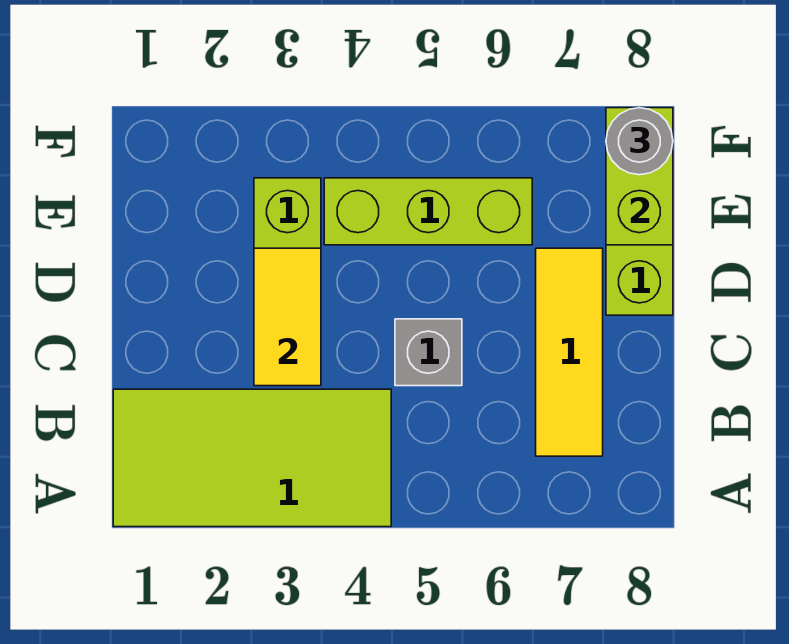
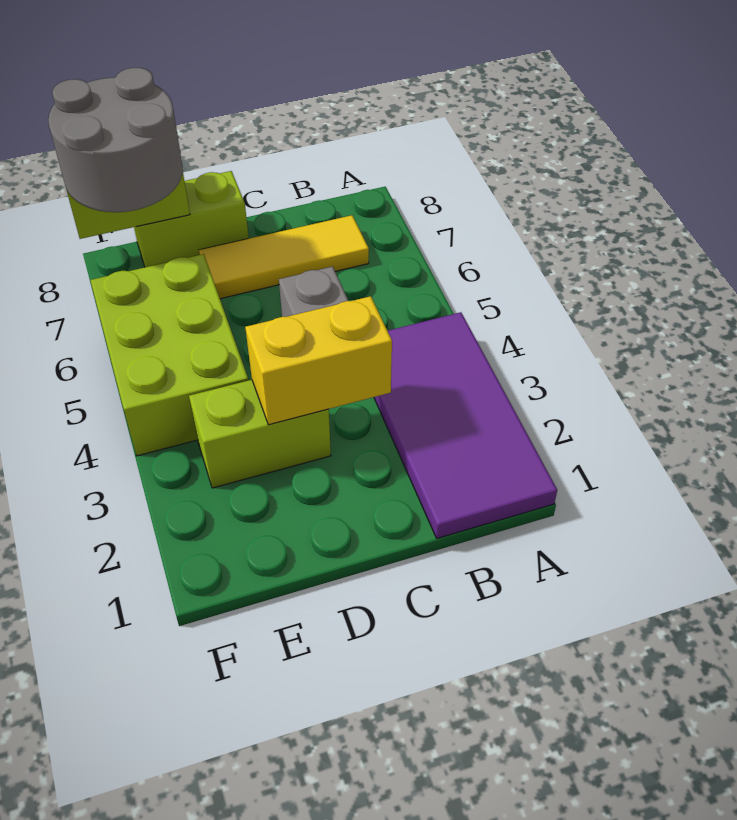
lime 2x4 tile [113,389,391,527] -> purple 2x4 tile [374,312,557,538]
yellow 1x2 tile [254,248,321,386] -> yellow 1x2 brick [245,296,392,425]
lime 1x3 brick [324,178,532,245] -> lime 2x3 brick [90,254,248,456]
grey 1x1 round brick [606,108,673,175] -> grey 2x2 round brick [48,68,183,212]

